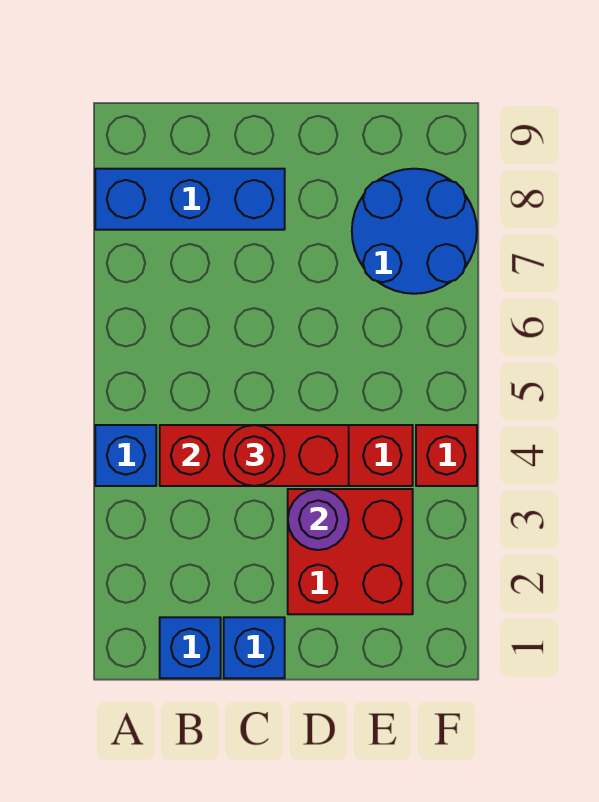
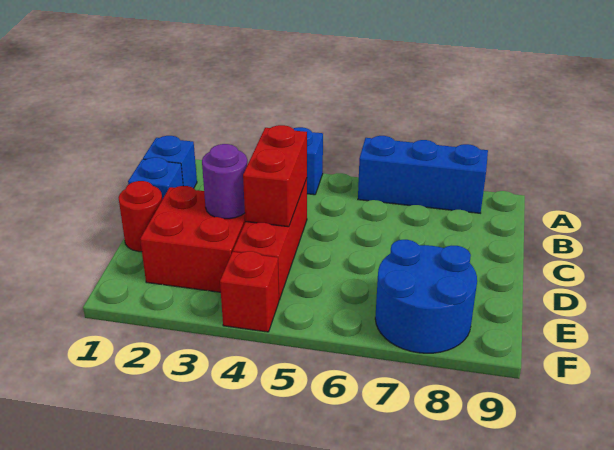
blue 1x3 brick [95,169,285,230] -> blue 1x3 brick turned to [358,136,488,213]
red 1x3 brick [160,425,349,486] -> red 1x2 brick [243,125,307,227]
red 1x1 round brick [224,425,285,486] -> red 1x1 round brick moved to [119,181,162,252]

